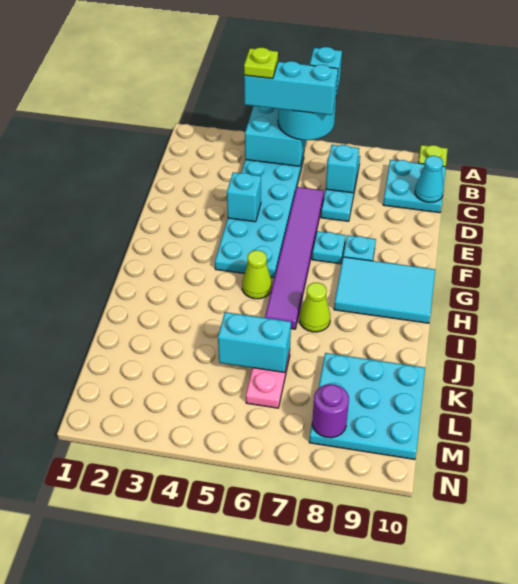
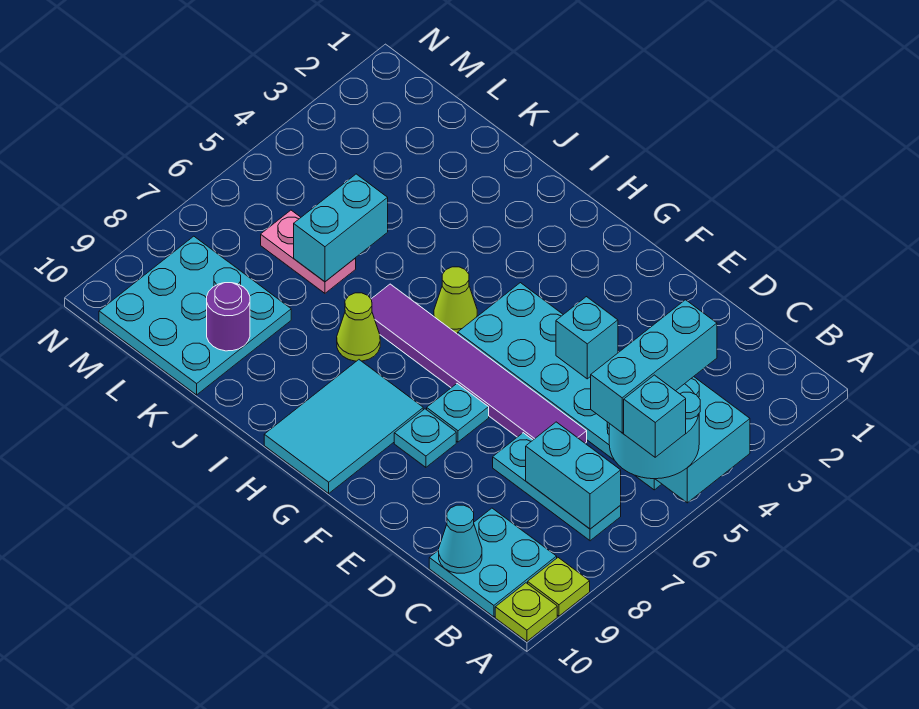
lime 1x1 plate [244,48,278,79] -> lime 1x1 plate moved to [528,558,590,616]
cyan 1x1 brick [326,145,359,193] -> cyan 1x2 brick [526,422,621,529]
purple 1x1 round brick [312,384,349,438] -> purple 1x1 round brick moved to [207,283,250,351]

